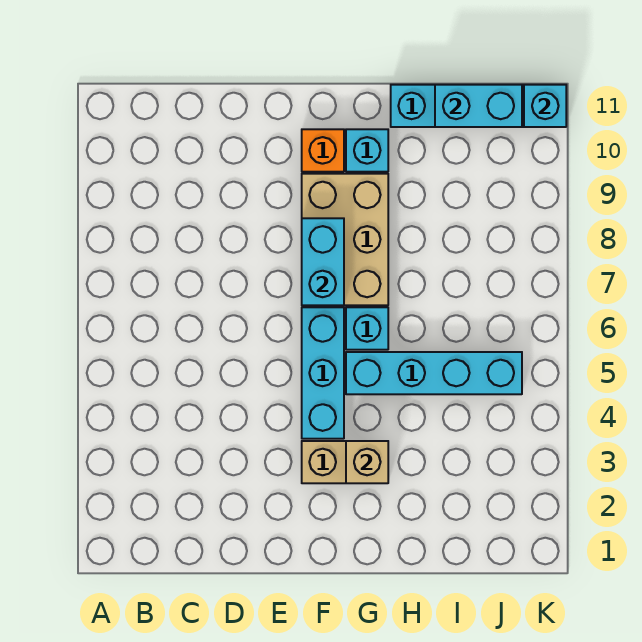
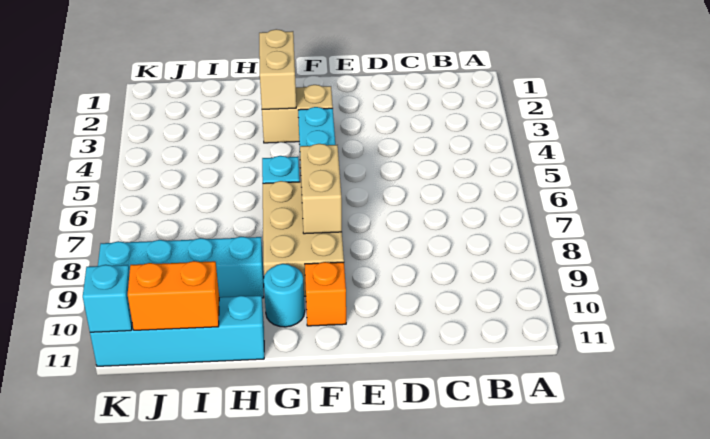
cyan 1x2 brick [302,218,344,305] -> tan 1x2 brick [300,144,342,234]
tan 1x1 brick [346,441,388,483] -> tan 1x2 brick [259,29,296,109]
cyan 1x4 brick [346,352,522,394] -> cyan 1x4 brick moved to [98,237,264,298]
cyan 1x1 brick [346,129,388,172] -> cyan 1x1 round brick [264,264,305,327]
cyan 1x2 brick [435,85,522,127] -> orange 1x2 brick [128,261,219,330]

